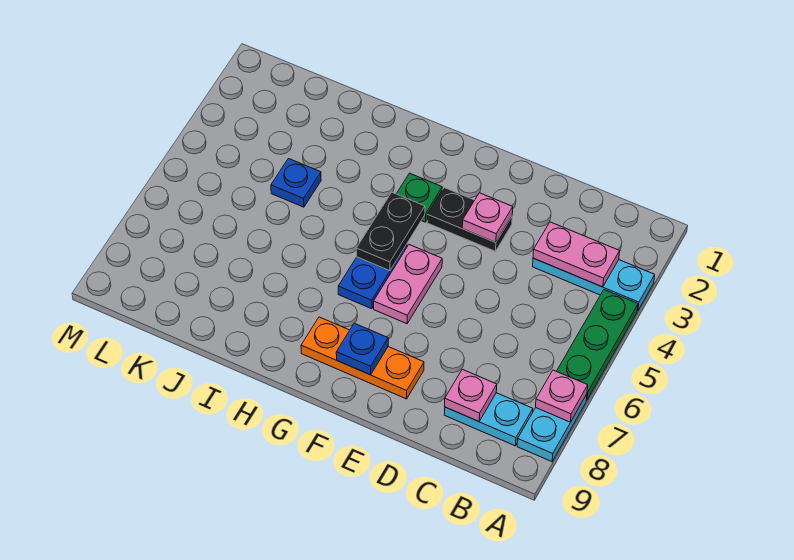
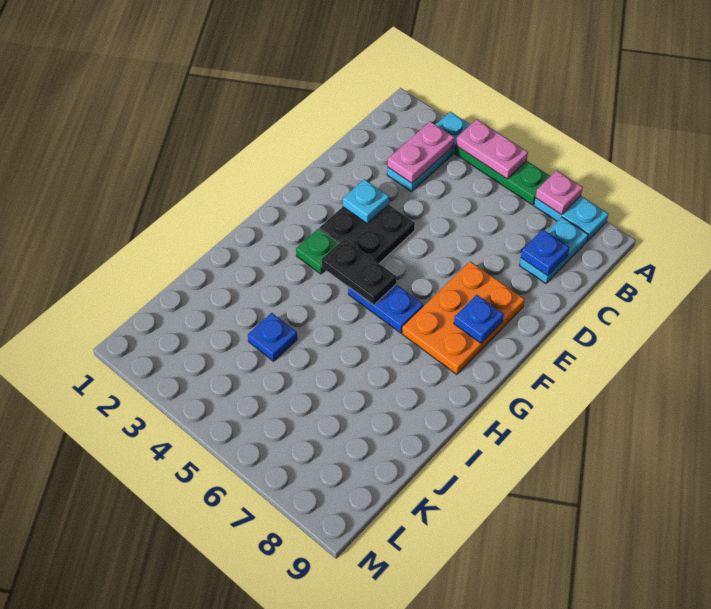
pink 1x1 plate [445,369,497,421] -> blue 1x1 plate [521,229,570,276]
black 1x2 plate [427,188,512,251] -> black 2x2 plate [320,205,415,263]
pink 1x1 plate [462,193,513,243] -> cyan 1x1 plate [343,179,389,223]
orange 1x3 plate [301,317,424,399] -> orange 2x3 plate [402,261,525,375]
pink 1x2 plate [374,245,442,324] -> pink 1x2 plate moved to [456,119,528,179]

